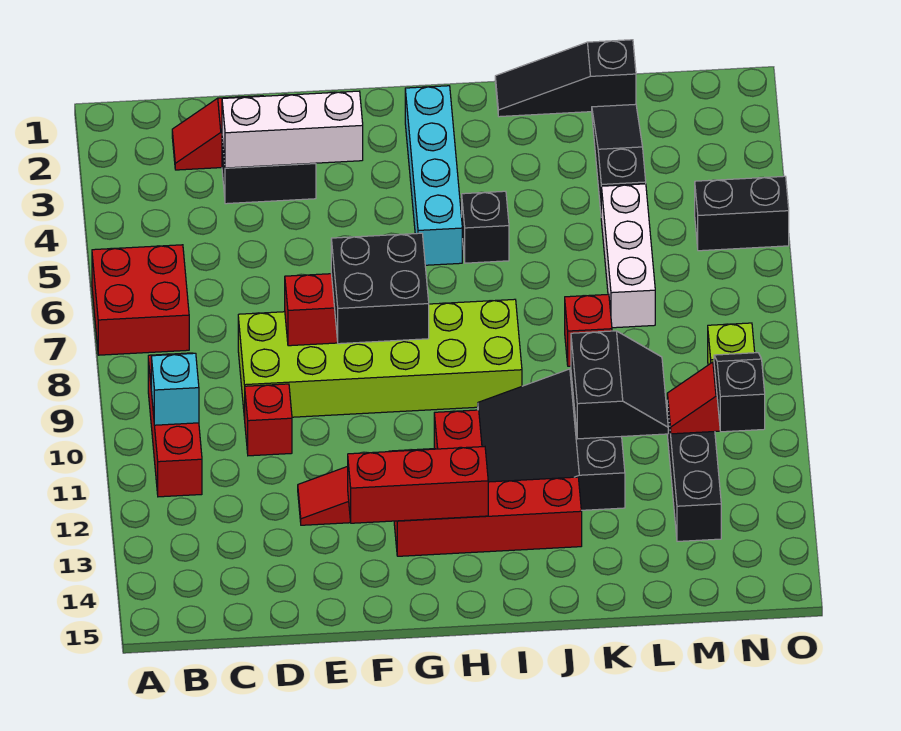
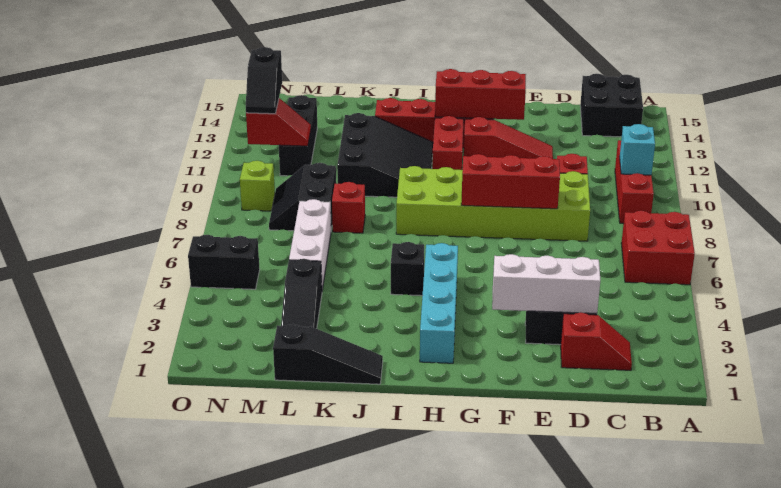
black 2x2 brick [331,233,429,344] -> black 2x2 brick moved to [580,74,643,137]
black 2x2 slope [571,331,668,439] -> black 2x2 slope moved to [269,163,336,231]

